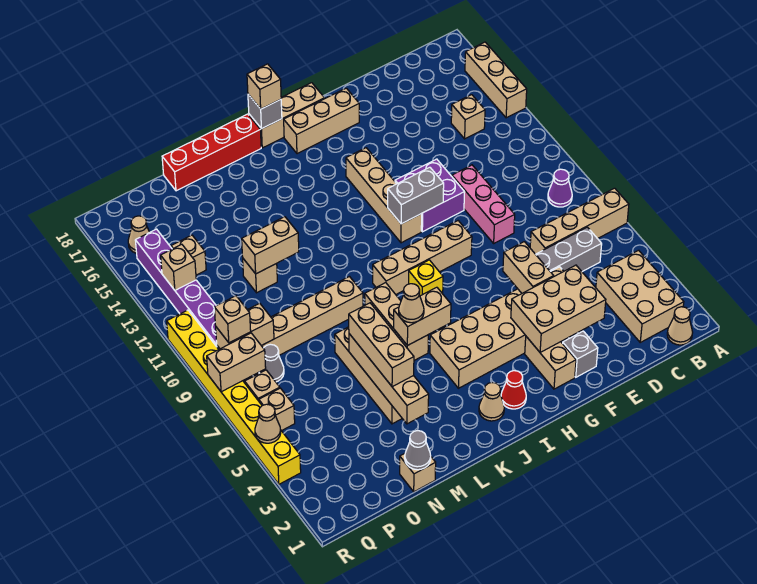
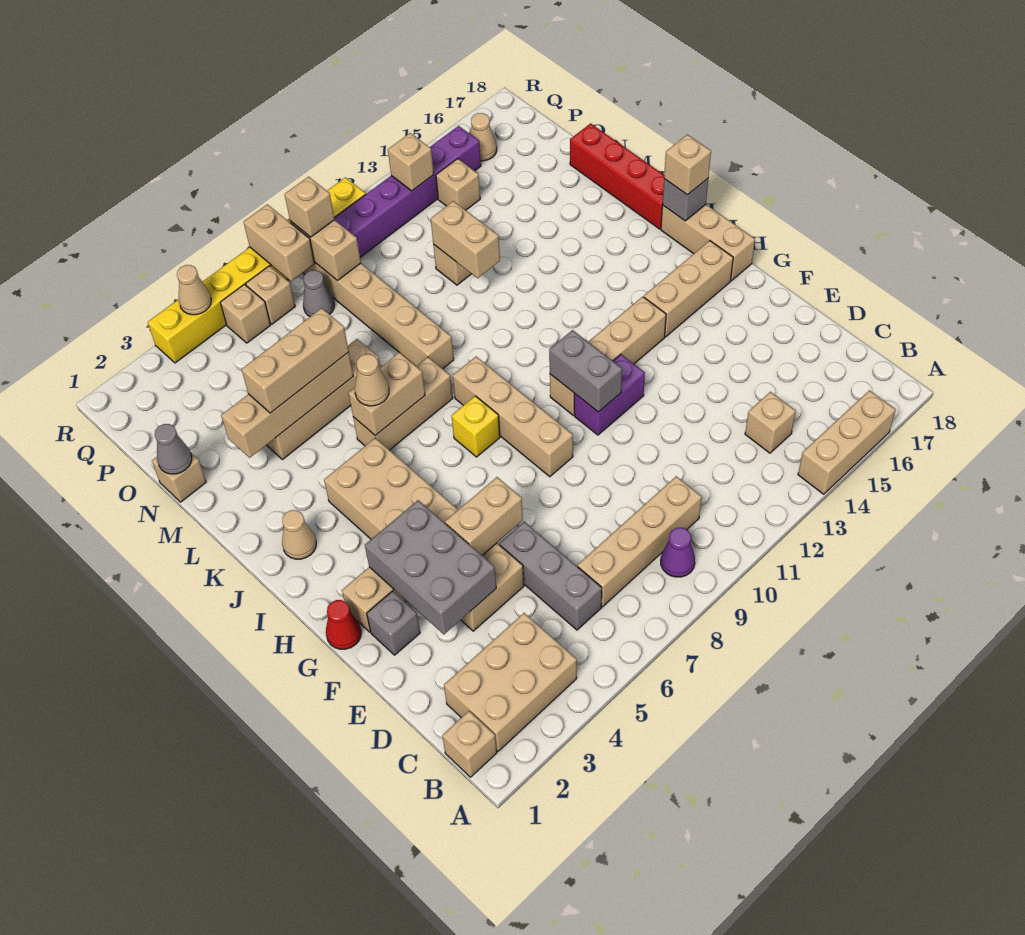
tan 1x4 brick [530,188,629,254] -> tan 1x4 brick turned to [578,476,702,607]
tan 1x1 cone [667,307,693,345] -> tan 1x1 brick [442,711,497,777]
tan 2x3 brick [511,265,606,352] -> grey 2x3 brick [365,500,496,634]
pink 1x3 brick [452,165,515,243] -> none
purple 2x2 brick [395,159,465,232] -> purple 1x2 brick [574,354,645,435]
tan 1x3 brick [284,88,359,154] -> tan 1x3 brick turned to [644,241,733,337]
red 1x1 cone [501,371,526,409] -> red 1x1 cone moved to [326,600,361,649]
tan 1x2 brick [394,287,451,346] -> tan 1x2 brick turned to [349,352,425,436]

